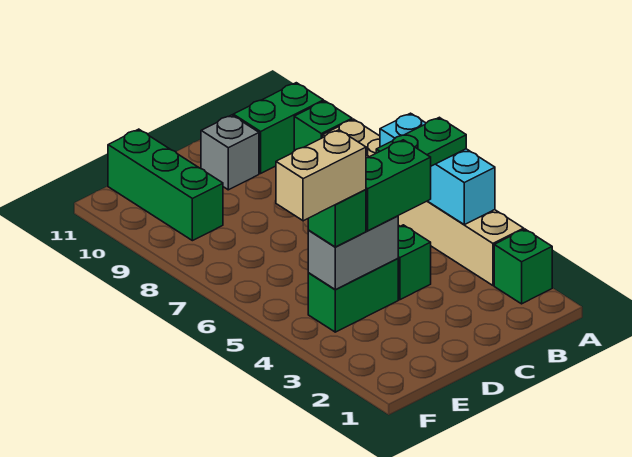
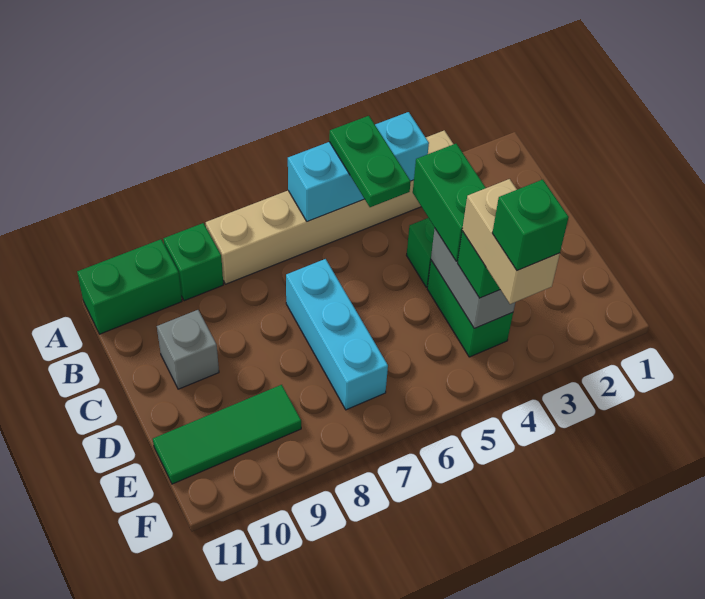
green 1x1 brick [494,229,552,304] -> green 1x1 brick moved to [492,180,569,271]
green 1x2 brick [233,83,324,173] -> green 1x2 brick turned to [77,239,182,334]
none -> cyan 1x3 brick [286,259,388,410]
green 1x3 brick [108,129,223,241] -> green 1x3 tile [153,385,301,484]

